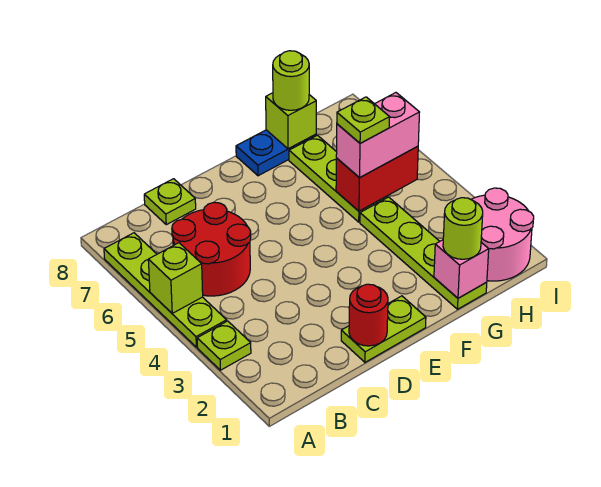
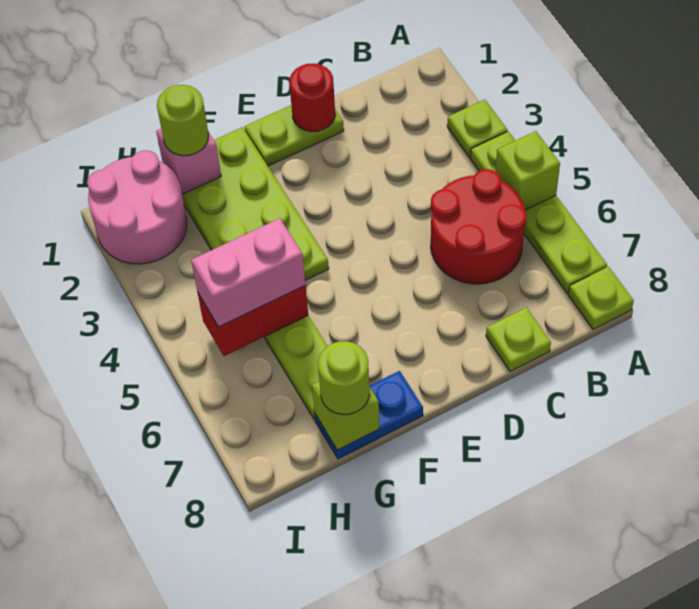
lime 1x4 plate [360,197,487,309] -> lime 2x4 plate [182,127,329,280]
lime 1x1 plate [337,97,390,143] -> lime 1x1 plate moved to [568,267,634,329]

